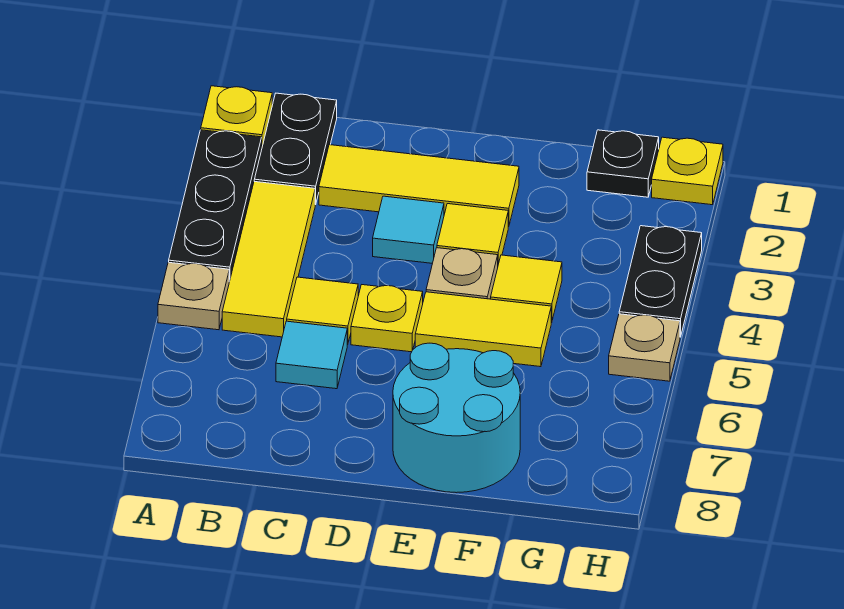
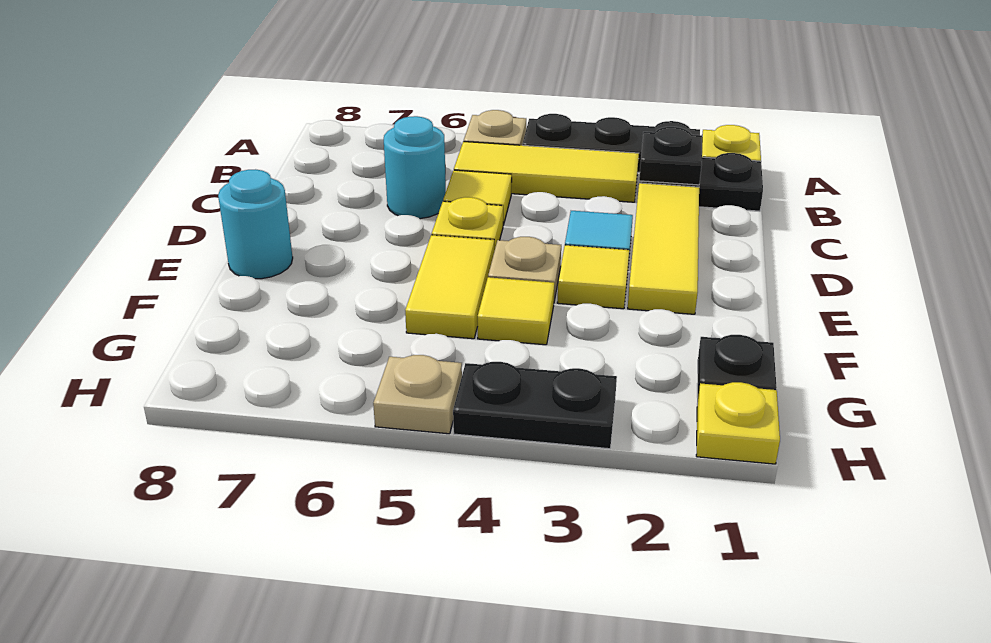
none -> black 1x1 plate [639,127,702,185]
cyan 1x1 tile [276,321,347,389] -> cyan 1x1 round brick [384,116,446,219]
cyan 2x2 round brick [393,343,520,493] -> cyan 1x1 round brick [218,169,293,279]

